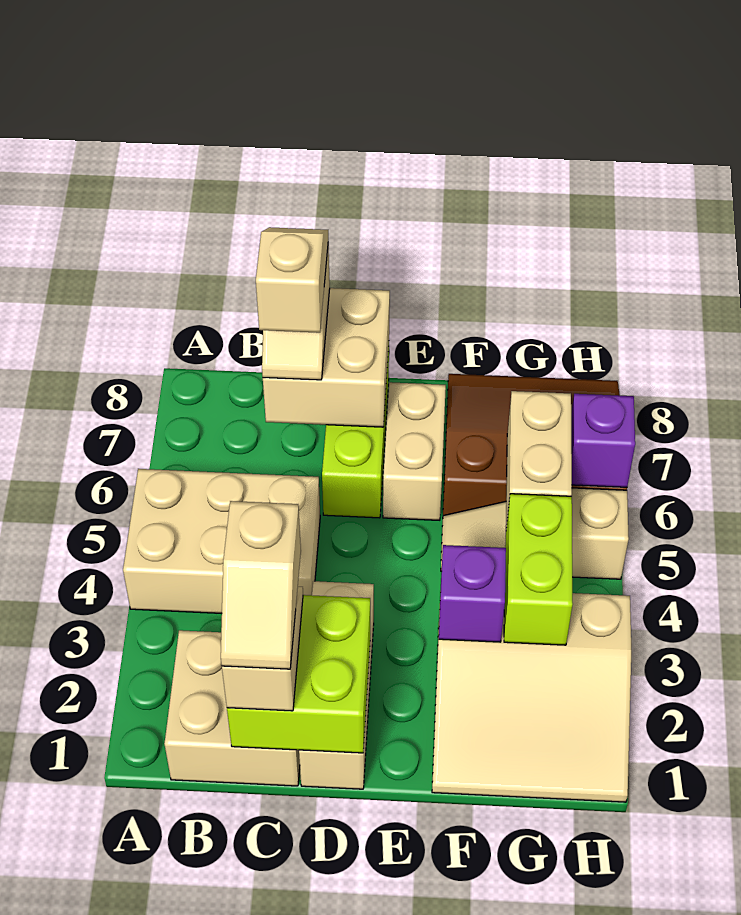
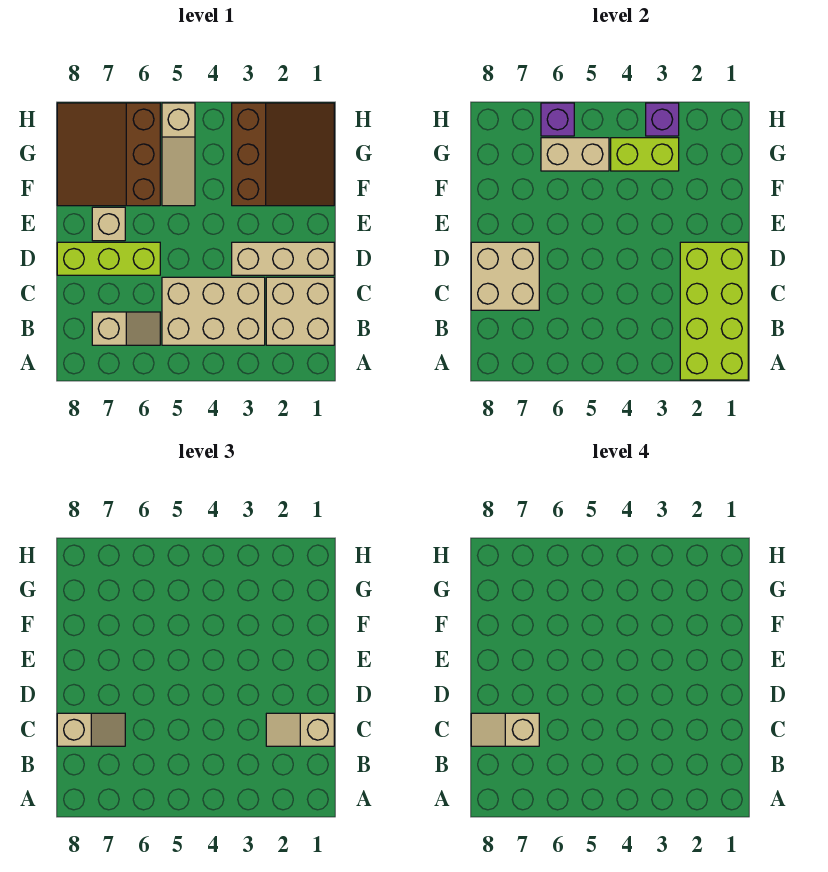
tan 2x3 brick [123,469,320,613] -> tan 2x3 brick turned to [162,277,265,345]
lime 2x2 brick [227,595,370,753] -> lime 2x4 brick [680,242,748,380]
tan 1x2 slope [221,501,301,669] -> tan 1x2 slope moved to [92,312,160,345]
tan 1x2 brick [383,382,446,520] -> tan 1x1 brick [92,207,125,241]
tan 3x3 slope [432,591,631,802] -> brown 3x3 slope [232,103,334,206]
purple 1x1 brick [439,545,506,642] -> purple 1x1 brick moved to [646,103,679,136]

